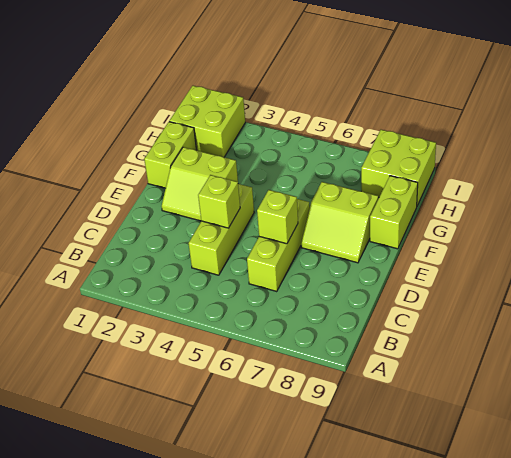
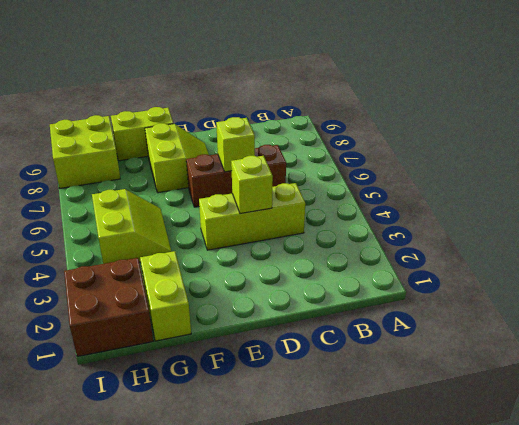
lime 1x3 brick [247,199,310,292] -> brown 1x3 brick [186,145,286,207]
lime 2x2 slope [162,147,238,221] -> lime 2x2 slope moved to [92,189,171,264]
lime 1x2 brick [144,122,196,188] -> lime 1x2 brick turned to [140,251,191,341]
lime 2x2 brick [169,86,245,157] -> brown 2x2 brick [64,258,153,357]

